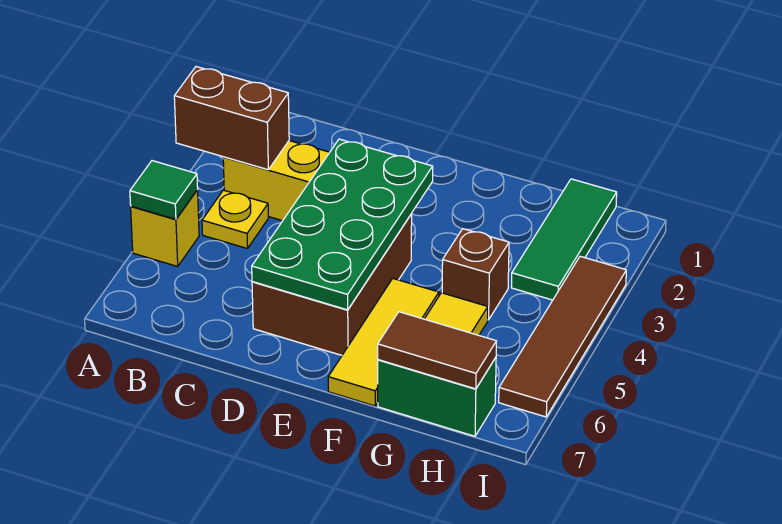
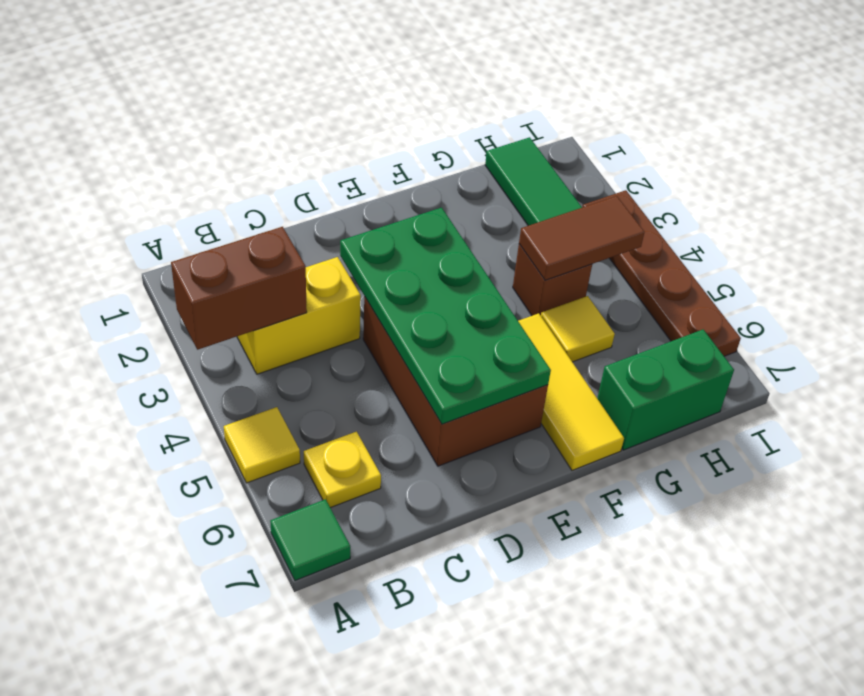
yellow 1x1 brick [131,190,199,266] -> yellow 1x1 tile [224,407,300,483]
green 1x1 tile [130,161,198,219] -> green 1x1 tile moved to [270,499,350,581]
yellow 1x1 plate [202,190,268,249] -> yellow 1x1 plate moved to [304,432,381,508]
brown 1x2 tile [378,312,496,389] -> brown 1x2 tile moved to [519,196,644,280]
brown 1x4 tile [499,256,626,417] -> brown 1x4 plate [582,190,741,356]

